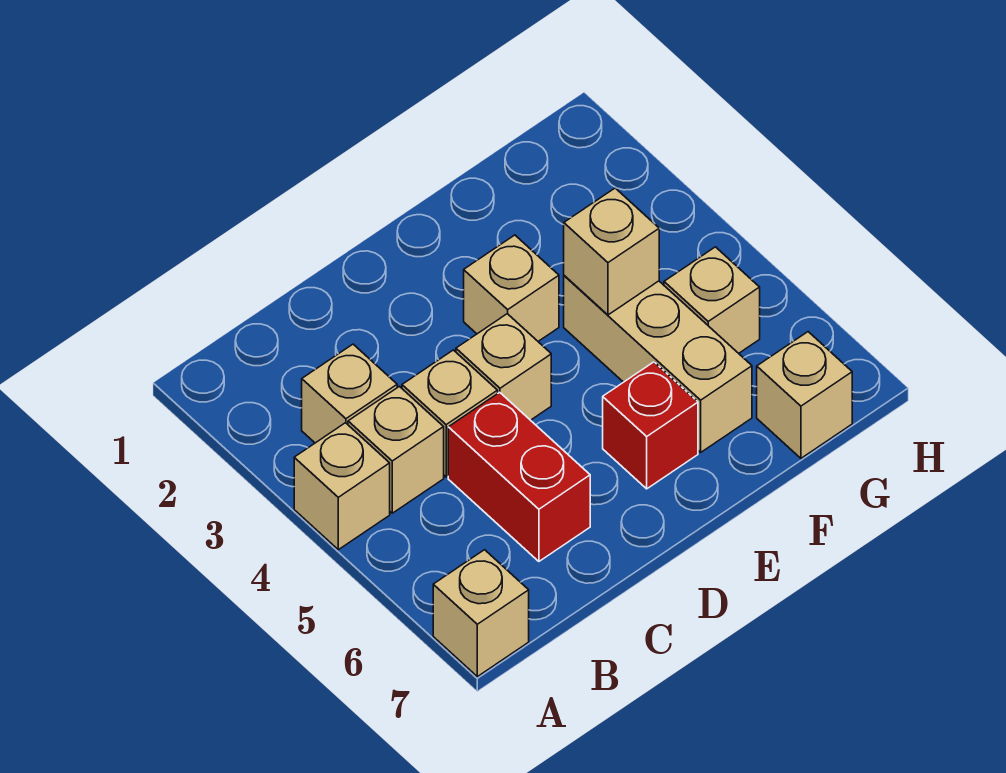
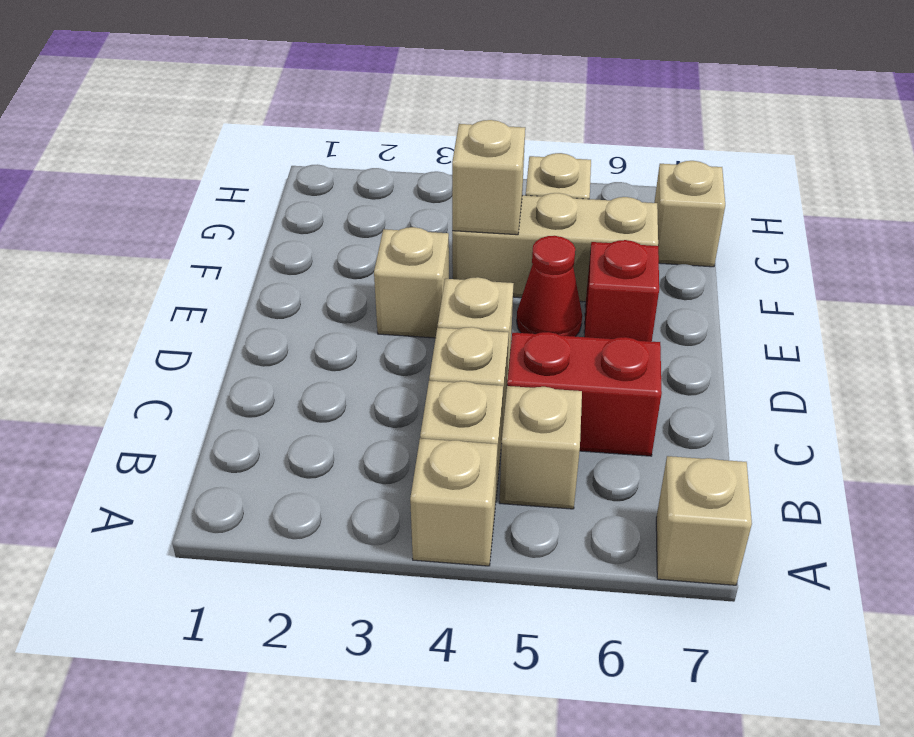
tan 1x1 brick [302,344,397,443] -> tan 1x1 brick moved to [500,386,582,509]
none -> red 1x1 cone [517,236,582,337]

